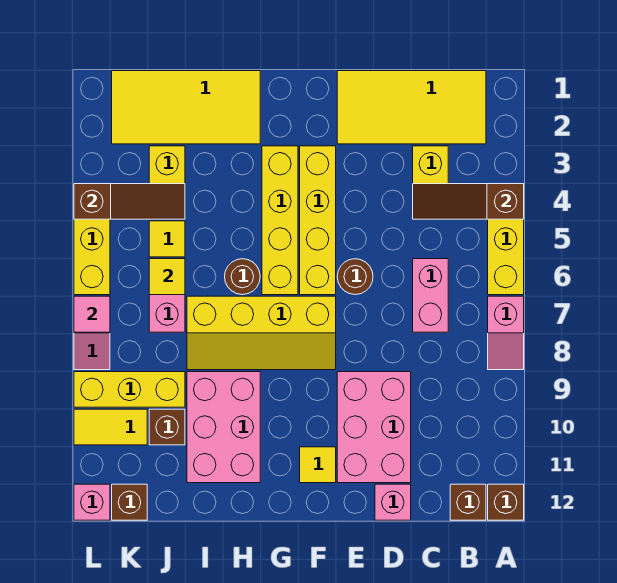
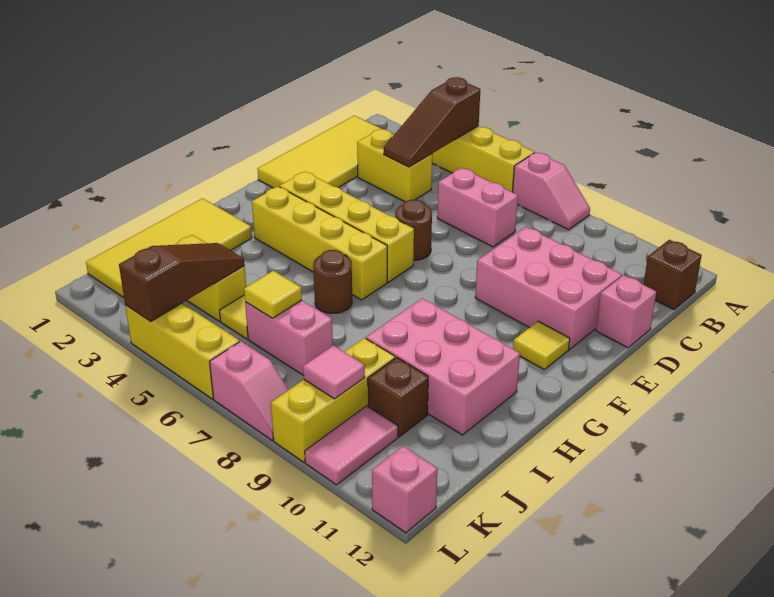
brown 1x1 brick [488,484,524,520] -> none
yellow 2x4 slope [187,296,336,370] -> none
yellow 1x2 tile [74,409,147,445] -> pink 1x2 tile [305,406,398,485]
brown 1x1 brick [112,484,147,520] -> none
pink 1x1 tile [74,296,110,332] -> pink 1x1 tile moved to [303,346,365,399]

